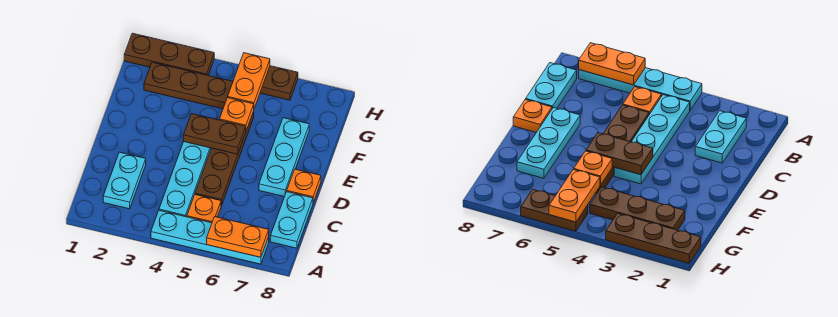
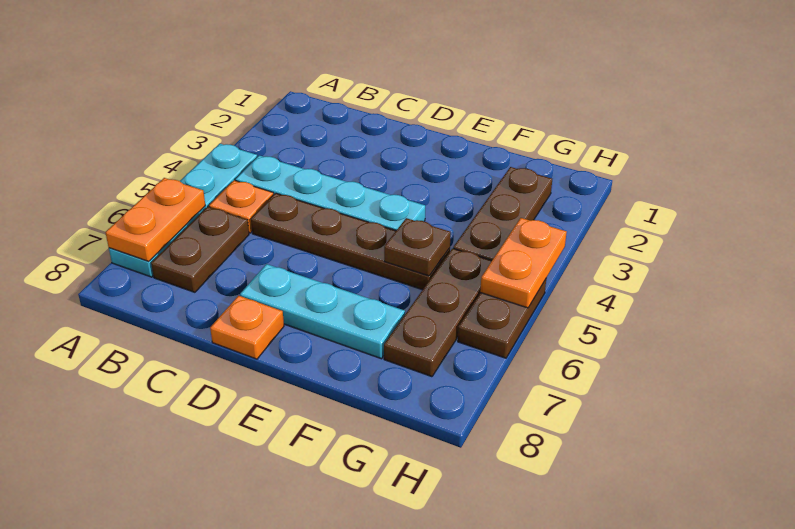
cyan 1x2 plate [103,152,146,209] -> none
cyan 1x2 plate [270,192,313,248] -> none
brown 1x2 plate [183,114,246,154] -> brown 1x2 plate moved to [151,207,249,292]
orange 1x1 plate [219,98,254,131] -> brown 1x1 plate [384,218,451,276]
orange 1x2 plate [228,53,270,108] -> orange 1x2 plate turned to [480,218,567,308]
brown 1x3 plate [124,33,214,75] -> brown 1x3 plate moved to [384,248,492,377]

